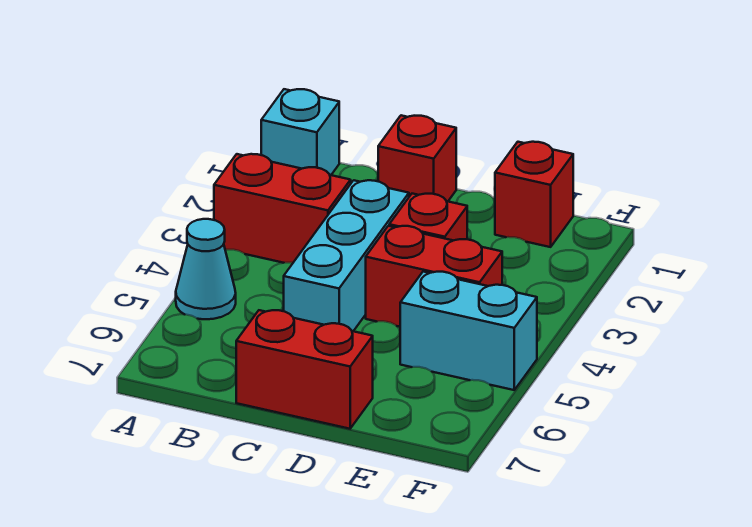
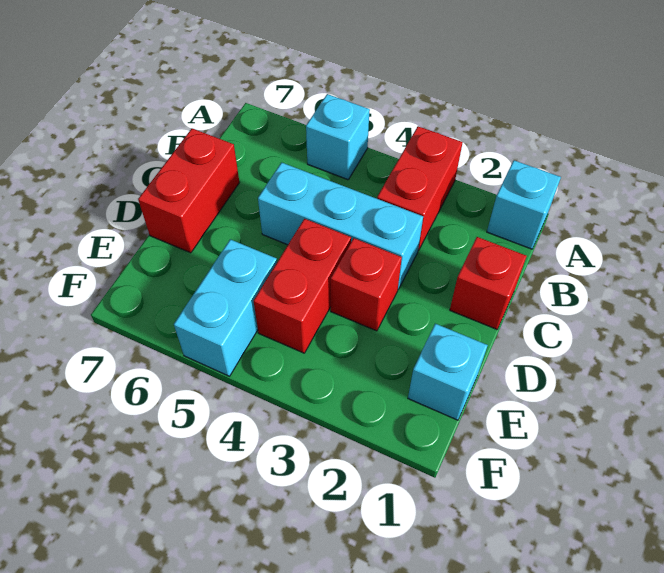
cyan 1x1 cone [176,219,236,319] -> cyan 1x1 brick [306,94,370,180]
red 1x1 brick [495,142,573,247] -> cyan 1x1 brick [408,324,488,420]

